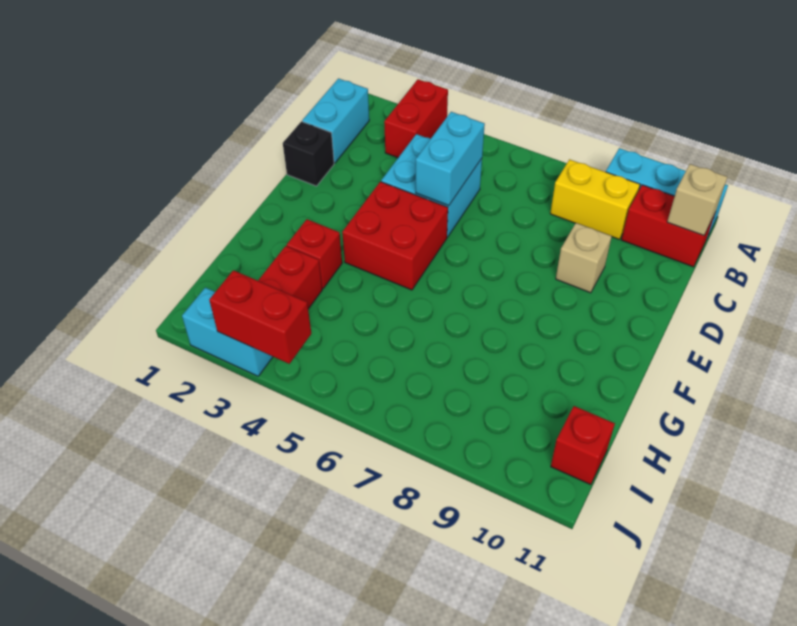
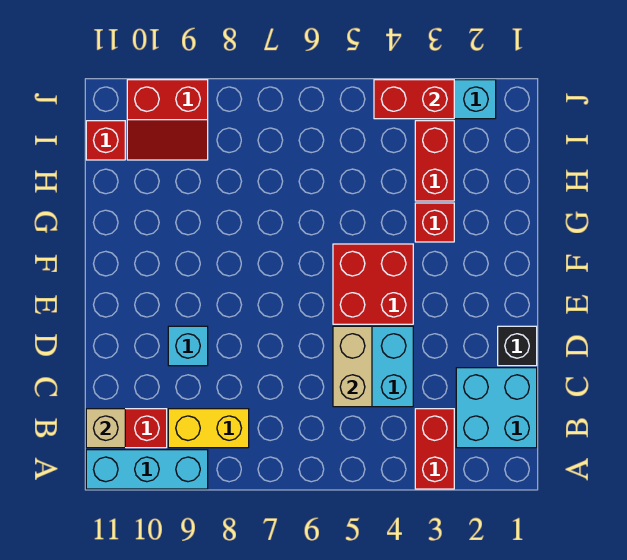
cyan 1x2 brick [302,79,369,163] -> cyan 2x2 brick [456,368,537,448]
cyan 1x2 brick [416,112,485,206] -> tan 1x2 brick [333,326,372,407]
tan 1x1 brick [556,223,612,293] -> cyan 1x1 brick [168,326,208,366]
none -> red 2x2 slope [127,80,208,160]

